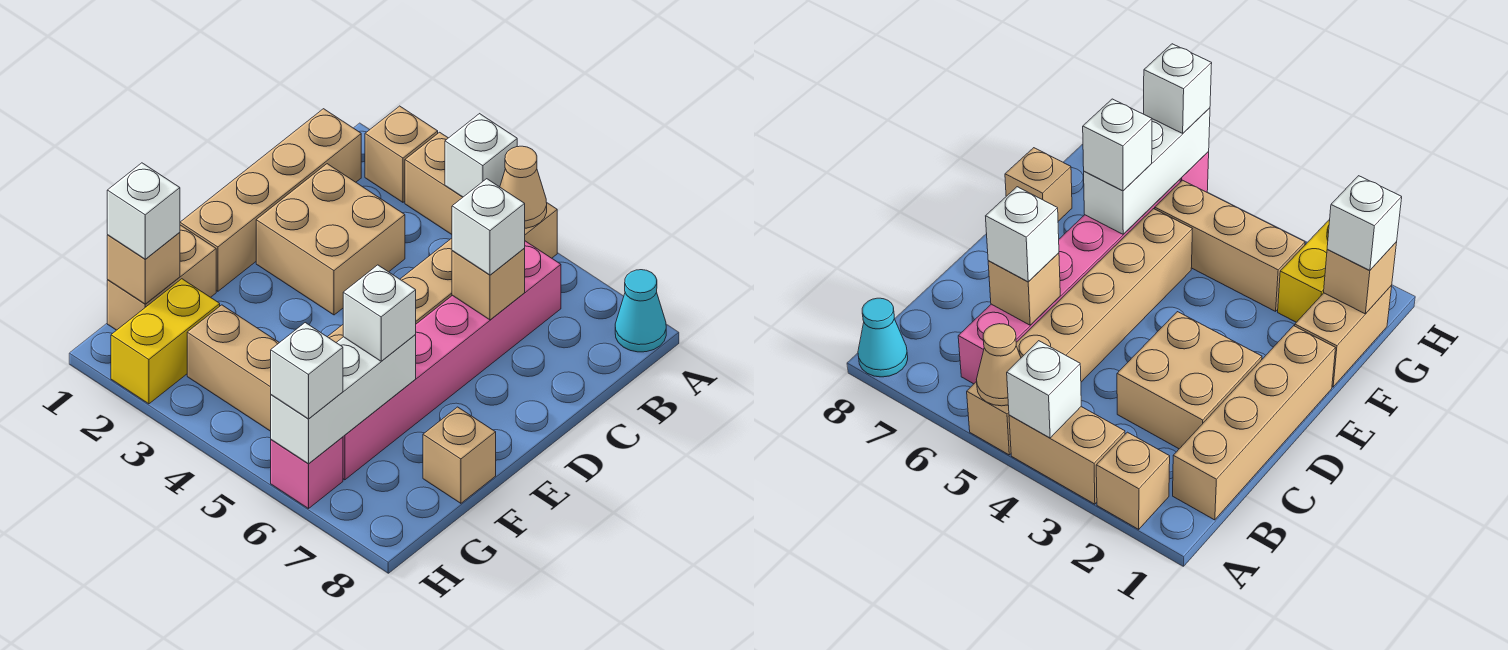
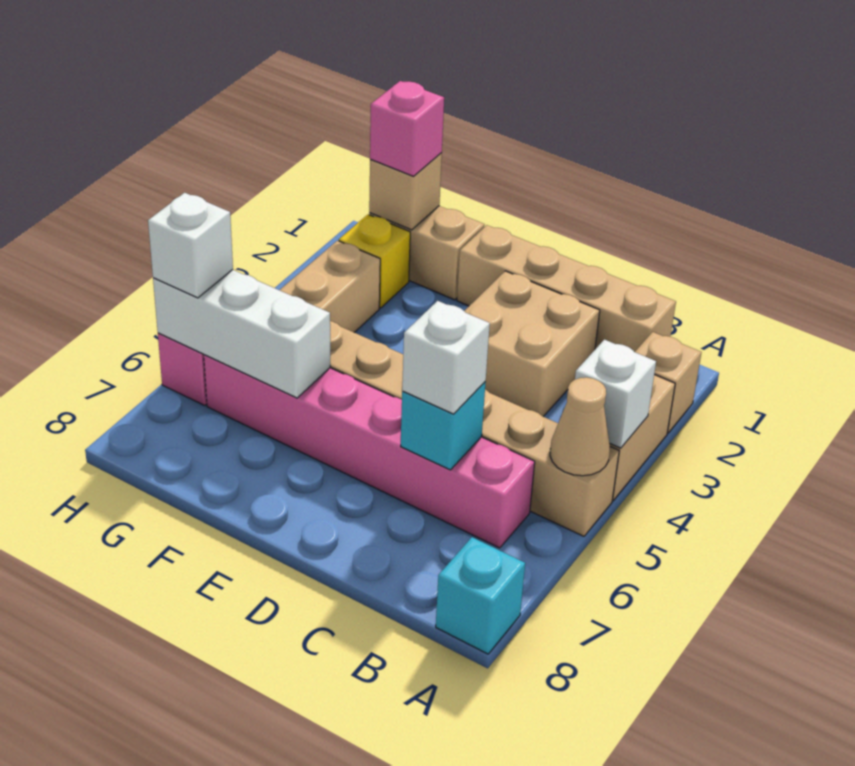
cyan 1x1 cone [615,270,666,352] -> cyan 1x1 brick [436,537,525,654]
tan 1x1 brick [452,249,525,320] -> cyan 1x1 brick [401,382,486,470]
white 1x1 brick [343,265,416,361] -> none
tan 1x1 brick [423,407,496,503] -> none
white 1x1 brick [107,163,180,259] -> pink 1x1 brick [370,81,444,176]
yellow 1x2 brick [111,279,220,404] -> yellow 1x1 brick [339,214,410,308]

